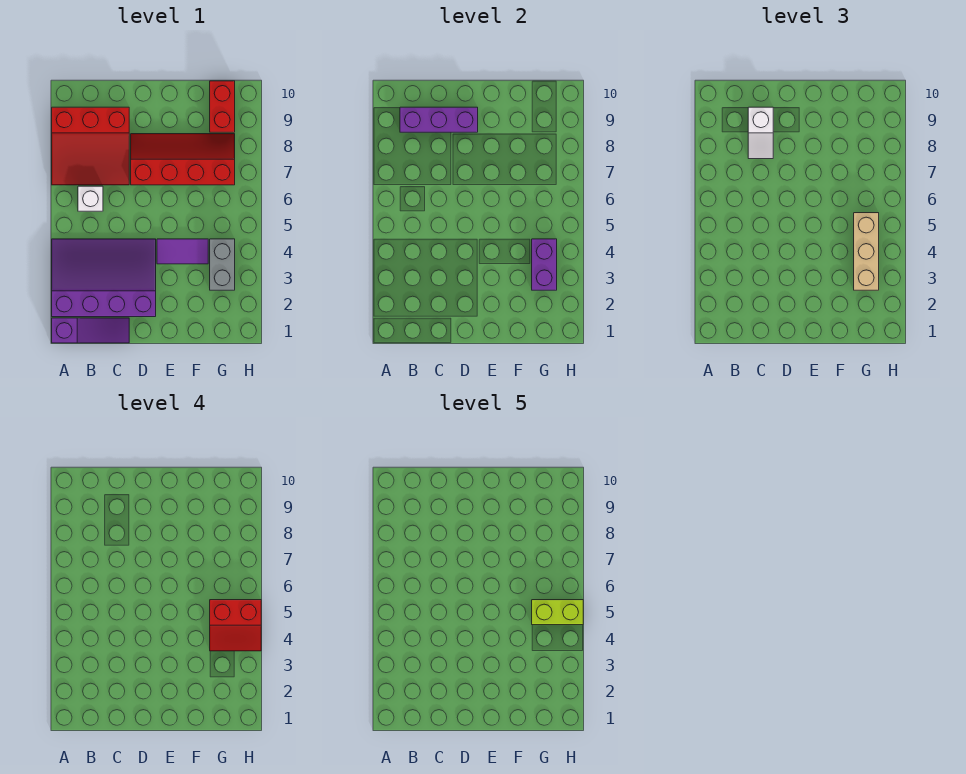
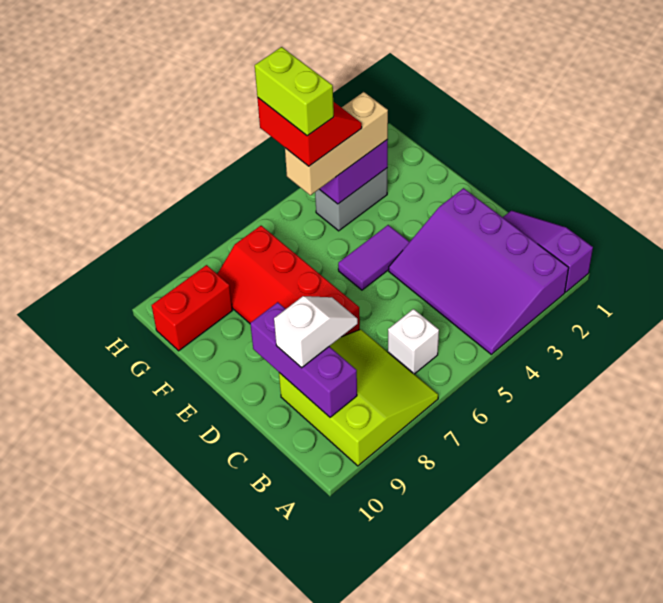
red 3x3 slope [52,107,129,185] -> lime 3x3 slope [279,329,438,466]
purple 1x2 tile [157,239,208,264] -> purple 1x2 tile turned to [338,225,409,290]

